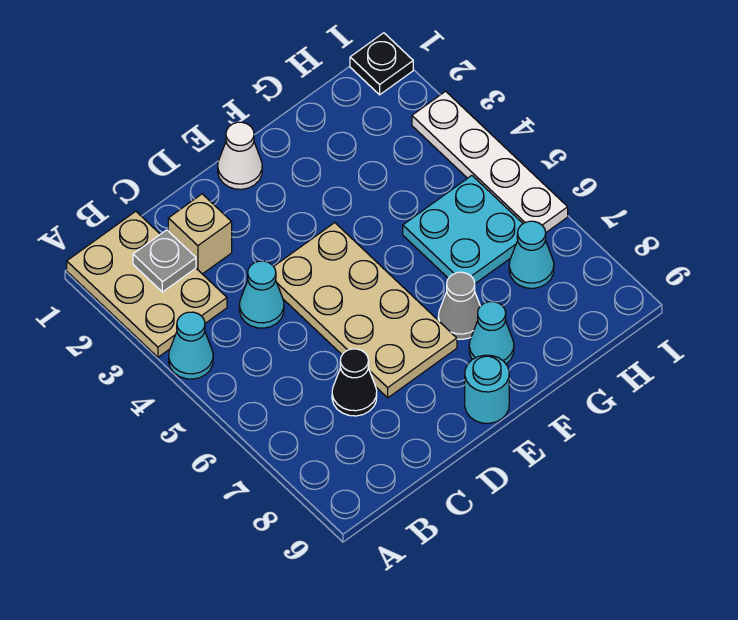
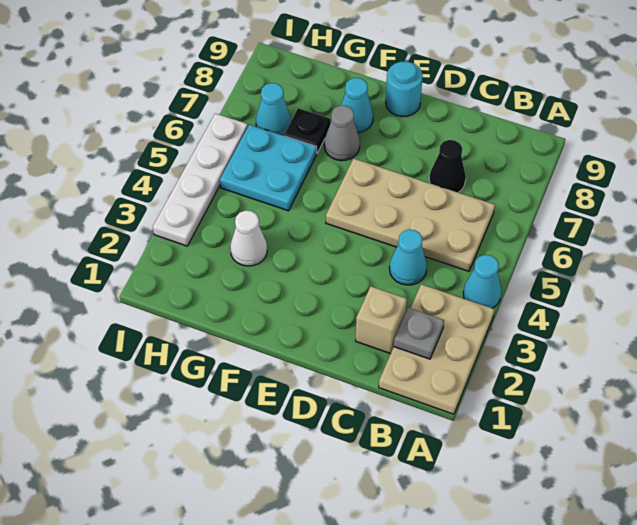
tan 2x4 plate [274,223,457,398] -> tan 2x4 plate turned to [326,159,495,271]
white 1x1 cone [218,122,262,189] -> white 1x1 cone moved to [230,210,267,266]
black 1x1 plate [350,33,413,95] -> black 1x1 plate moved to [284,108,331,153]

